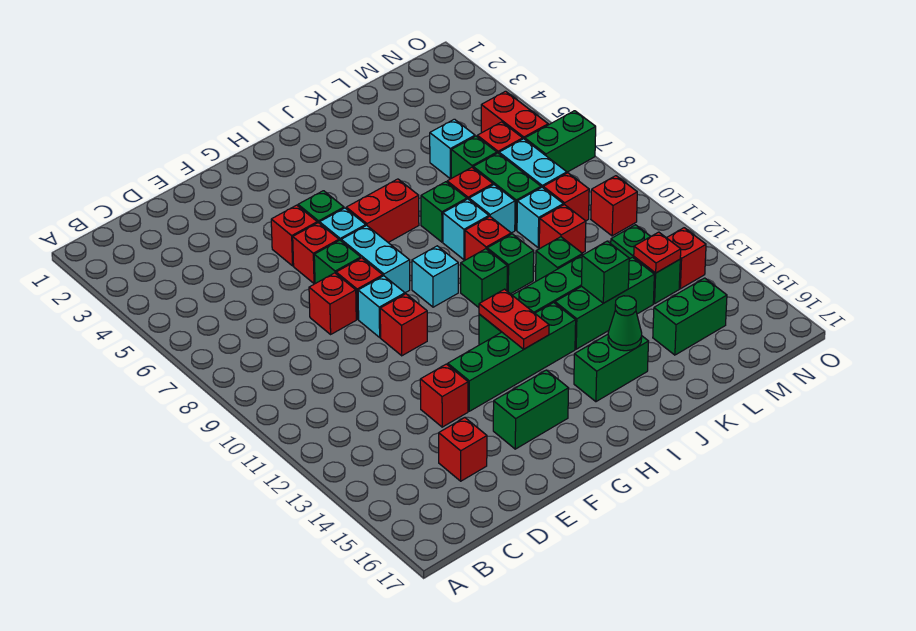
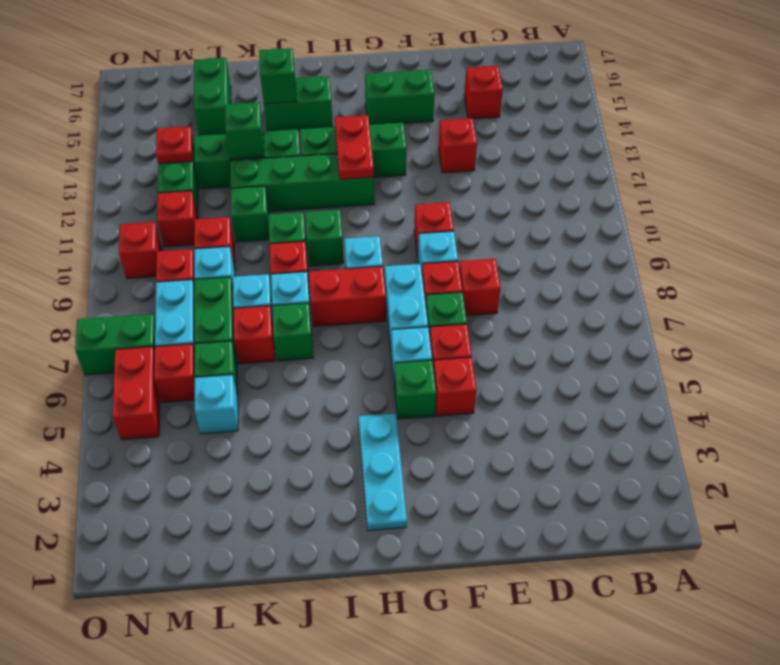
green 1x4 brick [448,303,576,411] -> green 1x3 brick [300,123,406,177]
none -> cyan 1x3 plate [358,413,407,531]
red 1x2 brick [346,179,419,242] -> red 1x2 brick moved to [309,266,386,326]
green 1x1 cone [608,296,642,351] -> green 1x1 brick [259,48,297,104]
green 1x2 brick [653,278,727,355] -> green 1x2 brick turned to [194,58,231,136]
red 1x1 brick [667,228,706,289] -> red 1x1 brick moved to [157,191,198,247]

